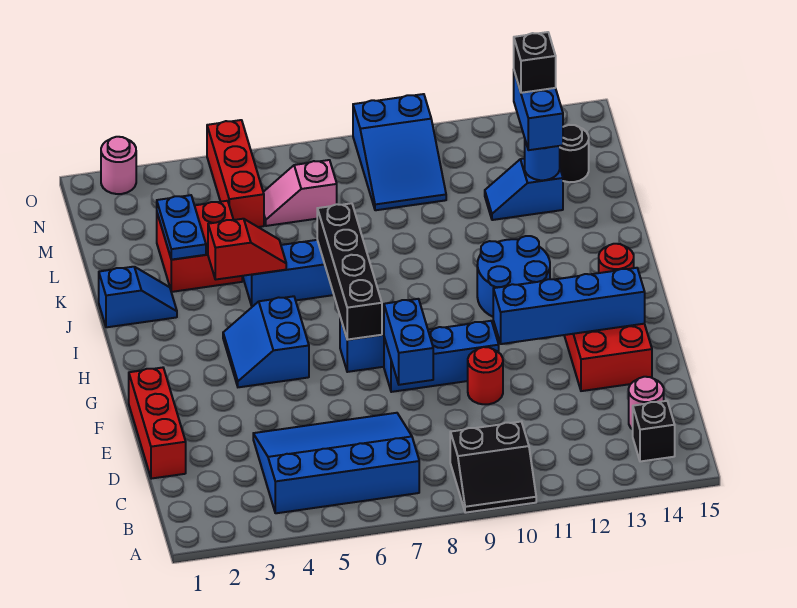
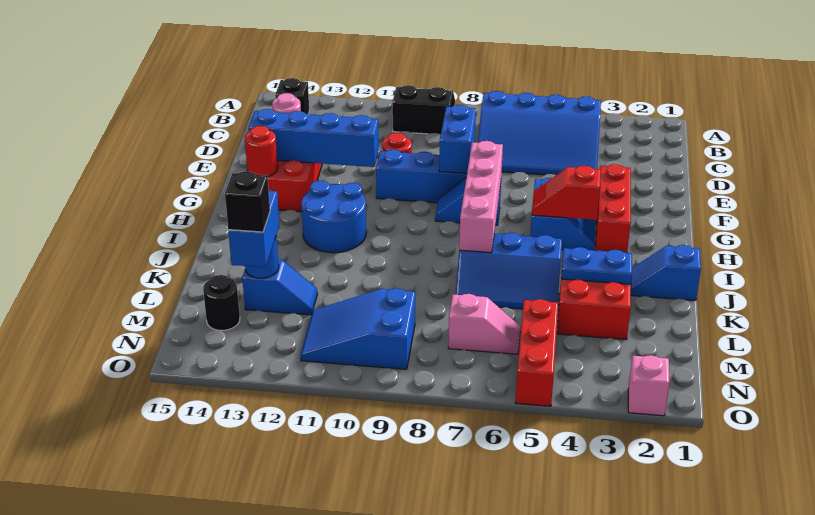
red 1x3 brick [129,368,186,479] -> red 1x3 brick moved to [596,164,631,253]
black 1x4 brick [317,203,382,340] -> pink 1x4 brick [459,141,503,253]
red 1x2 slope [208,219,286,280] -> red 1x2 slope moved to [532,166,601,220]
blue 1x2 plate [157,195,206,260] -> blue 1x2 plate turned to [561,247,632,284]
blue 2x3 slope [353,94,446,210] -> blue 2x3 slope turned to [301,288,415,369]
pink 1x1 round brick [101,137,136,194] -> pink 1x1 brick [628,355,670,416]

